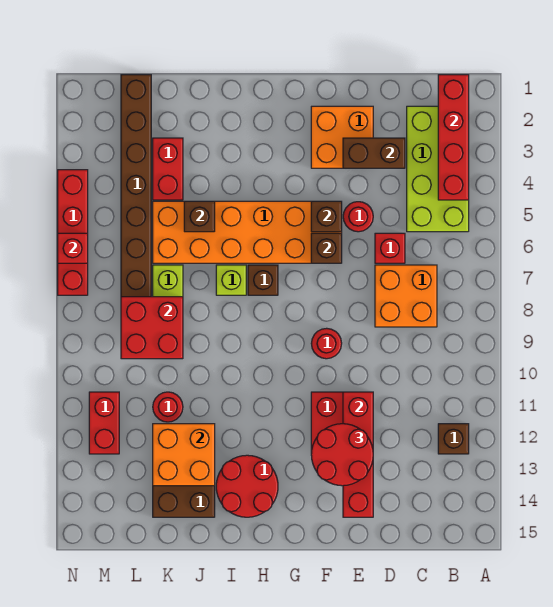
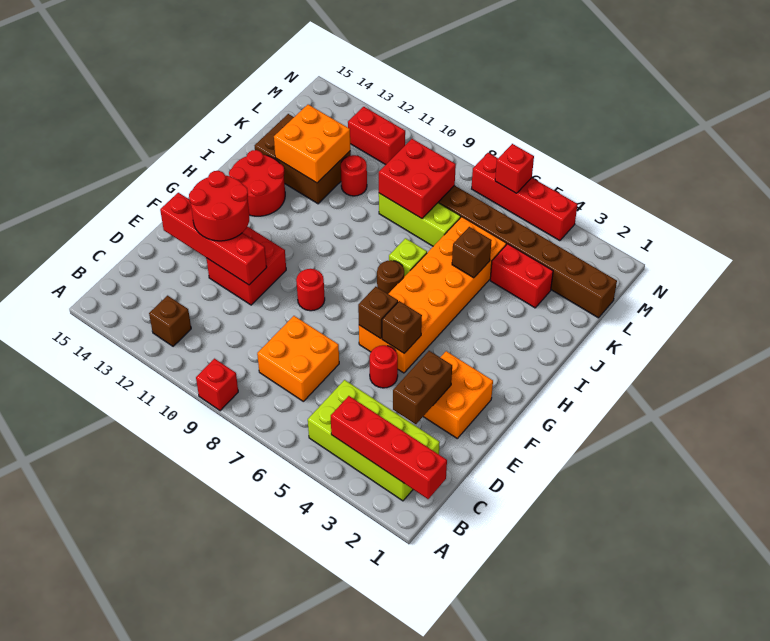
red 1x1 brick [375,233,405,263] -> red 1x1 brick moved to [196,359,238,411]
brown 1x1 brick [248,265,278,295] -> brown 1x1 round brick [377,260,404,294]

